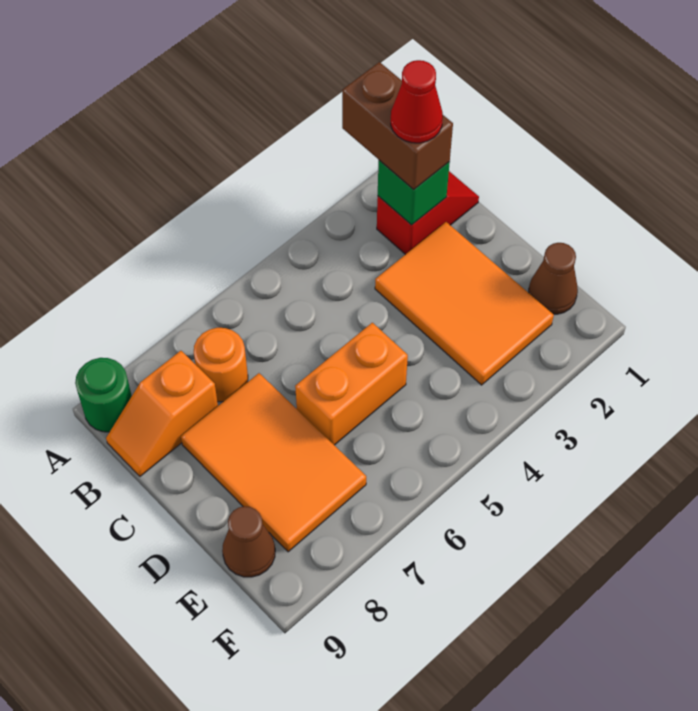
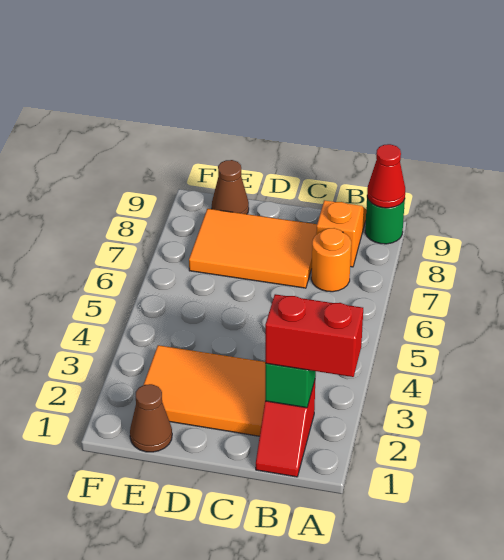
brown 1x2 brick [342,62,453,190] -> red 1x2 brick [265,294,363,377]
red 1x1 cone [391,60,443,143] -> red 1x1 cone moved to [367,144,405,208]
orange 1x2 brick [295,323,408,445] -> none

